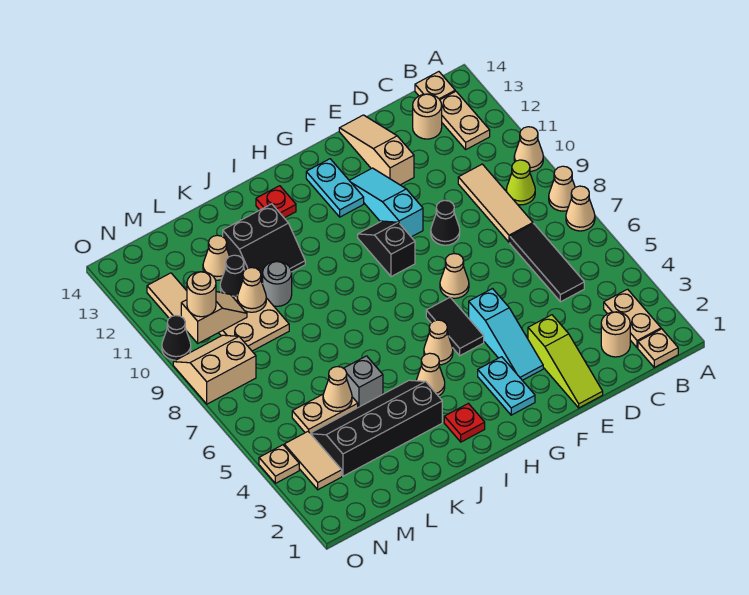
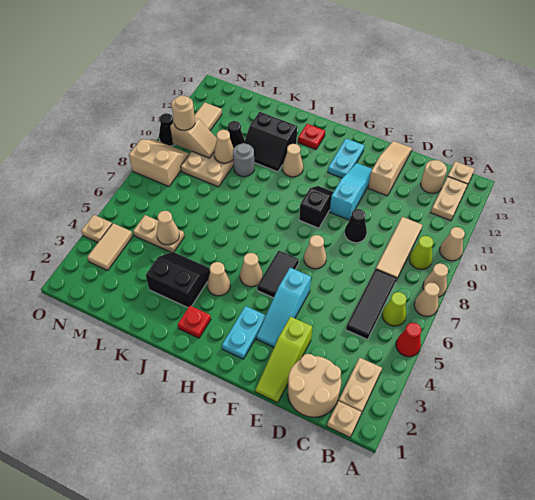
none -> red 1x1 cone [396,323,421,357]
none -> lime 1x1 cone [382,292,406,326]
tan 1x1 round brick [601,312,630,357] -> tan 2x2 round brick [288,354,341,417]
black 2x4 slope [310,380,442,476] -> black 2x2 slope [146,252,210,308]
grey 1x1 brick [344,356,383,407] -> none
tan 1x1 cone [203,235,229,280] -> tan 1x1 cone moved to [283,144,303,177]

